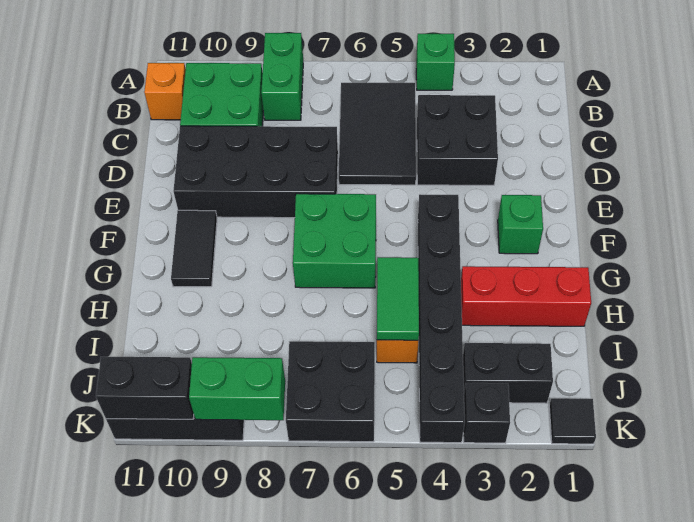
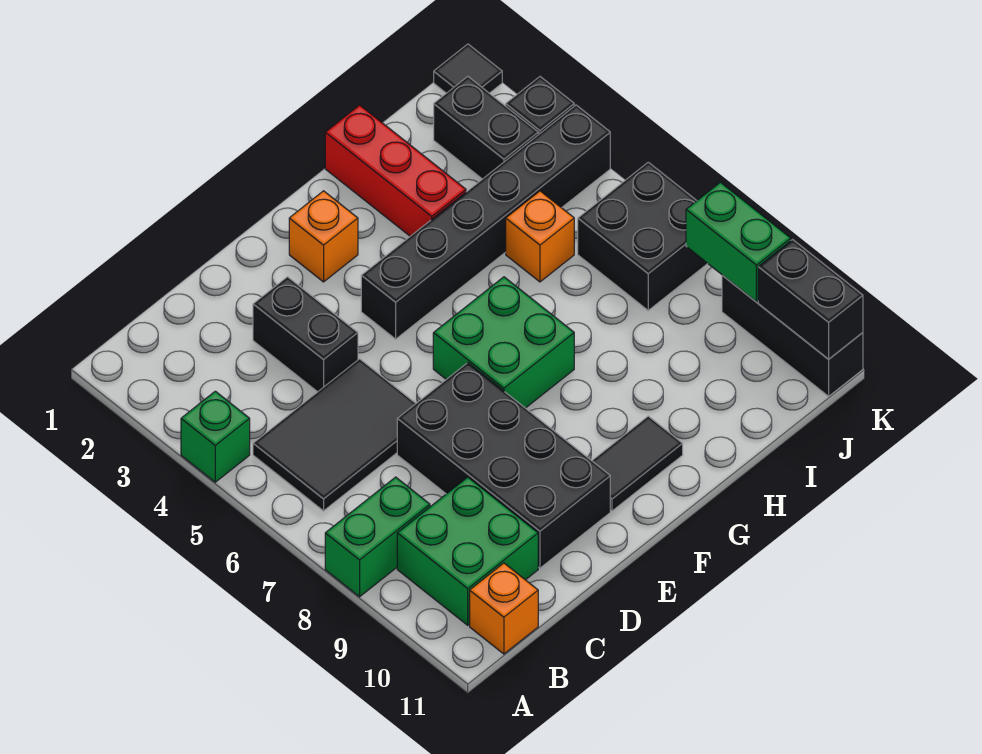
black 2x2 brick [417,95,498,185] -> black 1x2 brick [253,277,358,392]
green 1x1 brick [498,195,543,254] -> orange 1x1 brick [289,191,358,282]
green 1x2 tile [377,257,419,340] -> none

